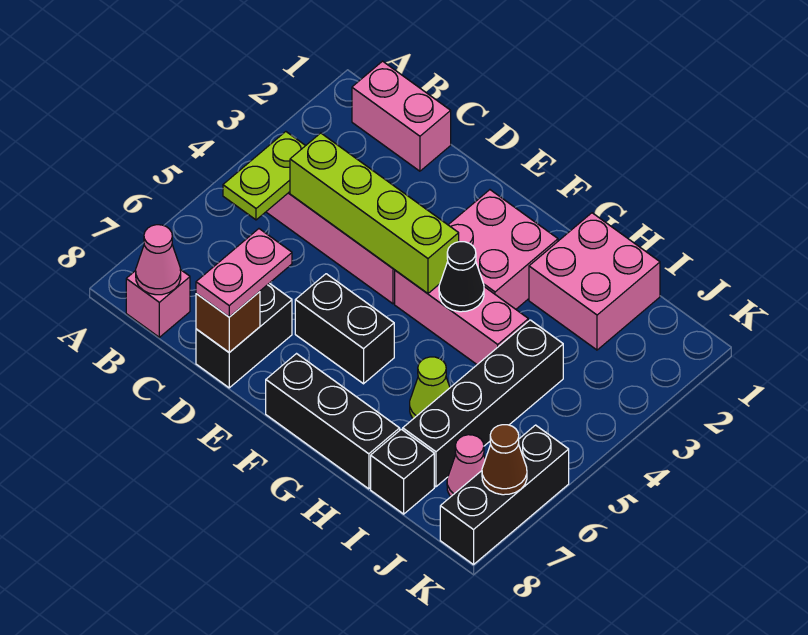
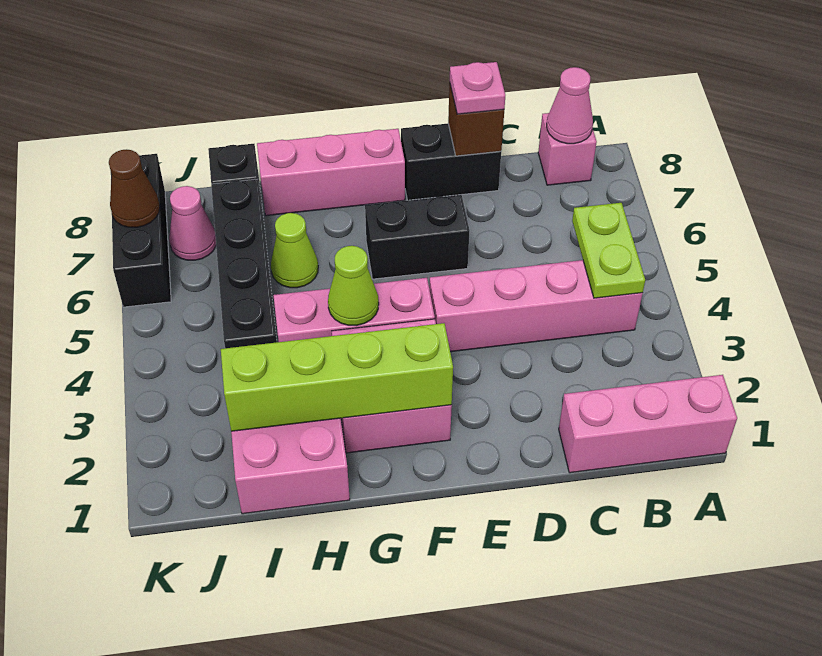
pink 1x2 brick [352,61,451,171] -> pink 1x3 brick [559,375,737,473]
lime 1x4 brick [290,133,459,294] -> lime 1x4 brick moved to [221,323,453,431]
black 1x2 brick [196,283,292,388] -> black 1x2 brick turned to [401,124,501,200]
pink 1x2 plate [196,229,292,317] -> pink 1x1 plate [450,62,505,114]
black 1x3 brick [266,354,400,489] -> pink 1x3 brick [257,129,405,216]
black 1x1 cone [439,242,484,312] -> lime 1x1 cone [328,246,379,325]

